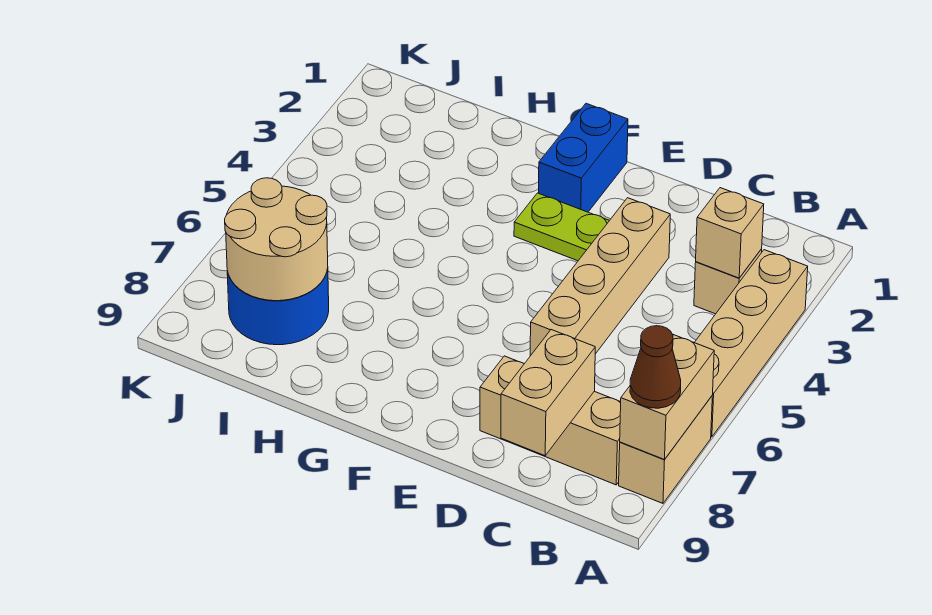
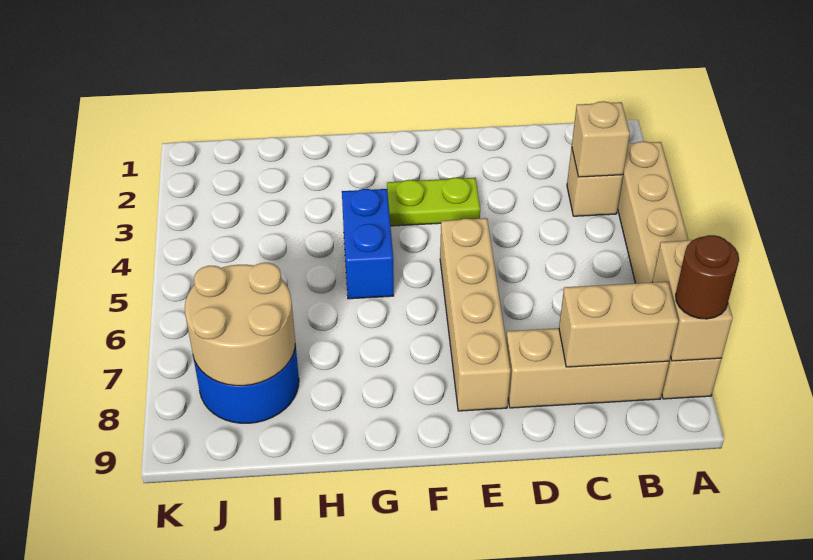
brown 1x1 cone [630,326,681,408] -> brown 1x1 round brick [676,235,739,319]
tan 1x2 brick [501,330,595,456] -> tan 1x2 brick turned to [559,282,678,367]
tan 1x4 brick [530,198,670,356] -> tan 1x4 brick moved to [440,218,511,411]
blue 1x2 brick [539,103,628,212] -> blue 1x2 brick moved to [342,189,394,299]

